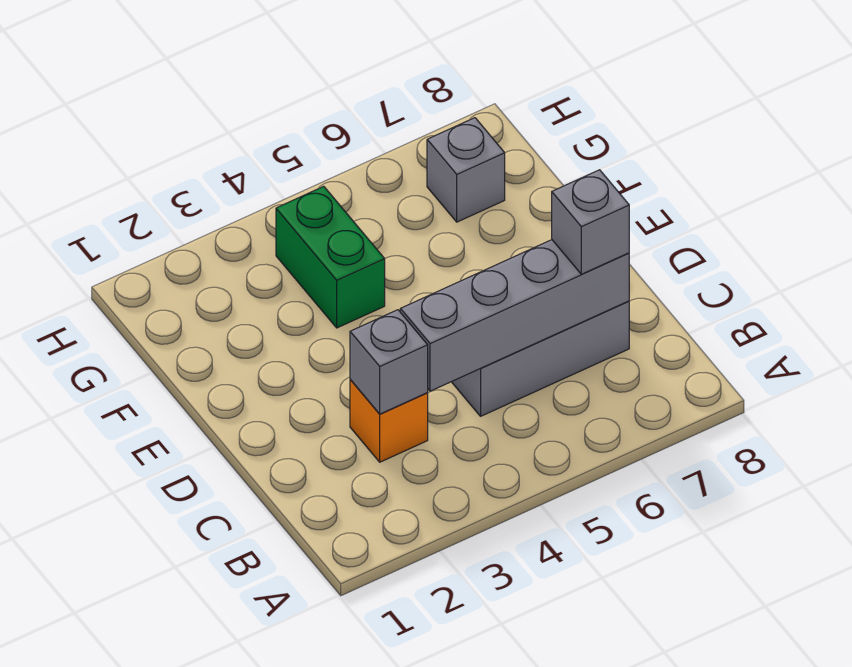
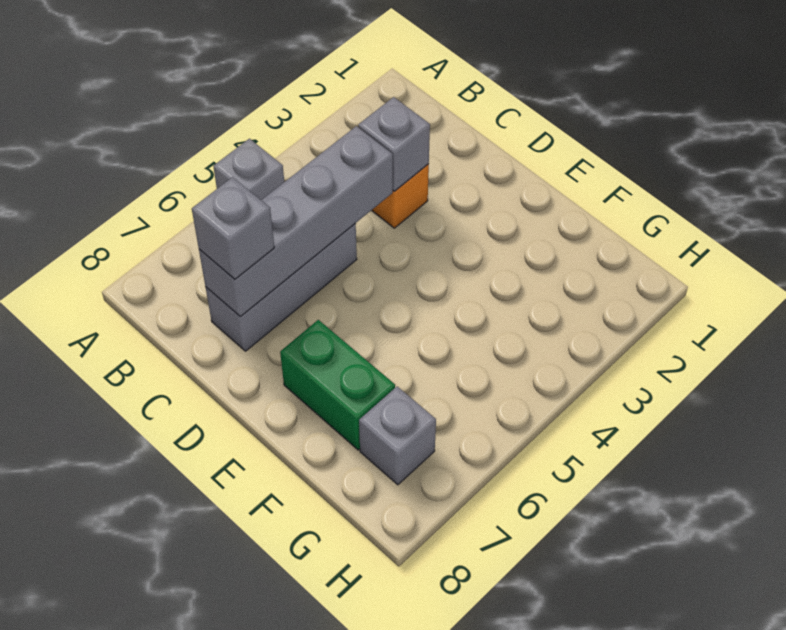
none -> grey 1x1 brick [213,139,284,200]
green 1x2 brick [276,186,385,328] -> green 1x2 brick moved to [280,320,395,450]

